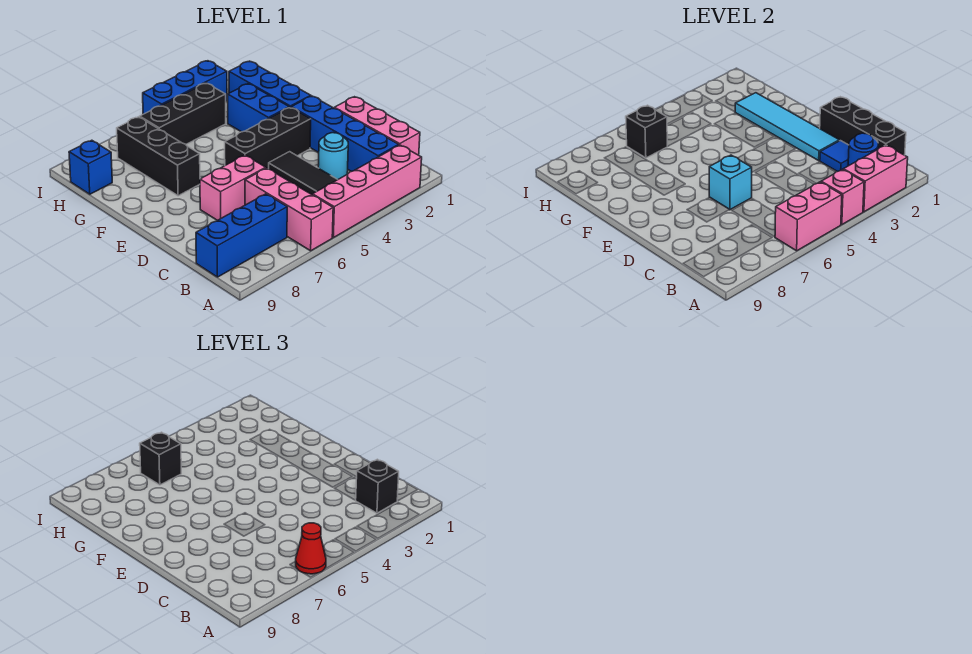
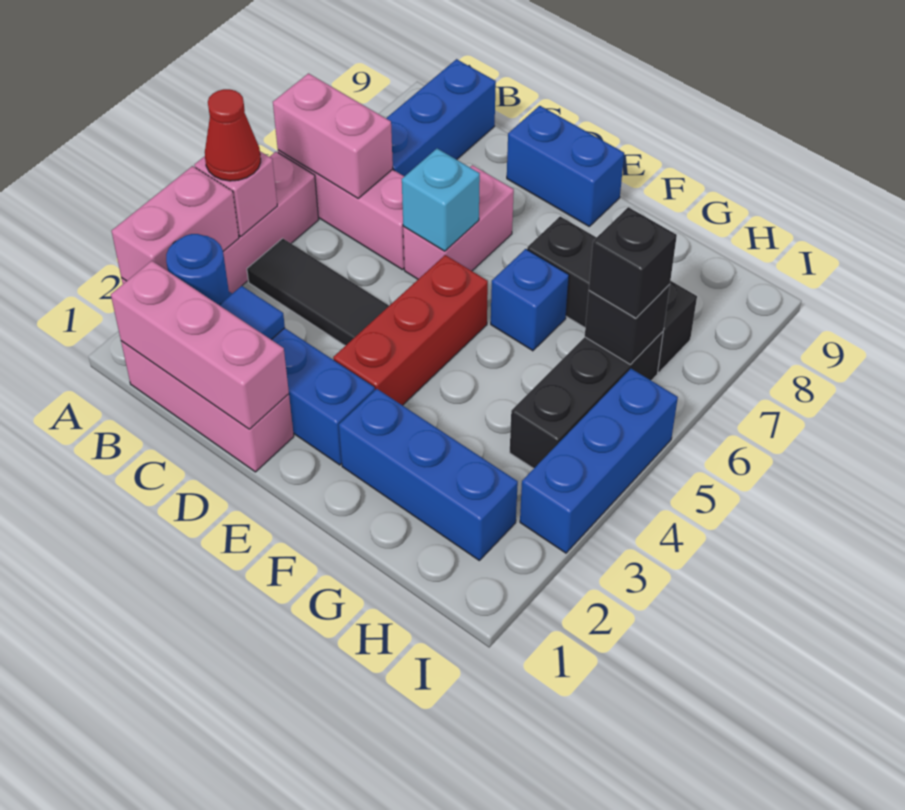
pink 1x2 brick [775,182,842,251] -> pink 1x2 brick turned to [273,73,393,198]
red 1x1 cone [296,523,326,574] -> red 1x1 cone moved to [205,89,261,181]
black 1x3 brick [820,97,906,155] -> pink 1x3 brick [111,261,289,429]
black 1x1 brick [355,459,399,513] -> none
cyan 1x1 round brick [318,133,348,179] -> none
cyan 1x4 tile [735,93,839,160] -> none
black 1x3 brick [225,107,311,169] -> red 1x3 brick [333,255,488,405]
blue 1x2 brick [228,84,289,132] -> blue 1x2 brick moved to [507,106,624,226]
blue 1x1 brick [69,140,112,194] -> blue 1x1 brick moved to [491,249,569,351]

